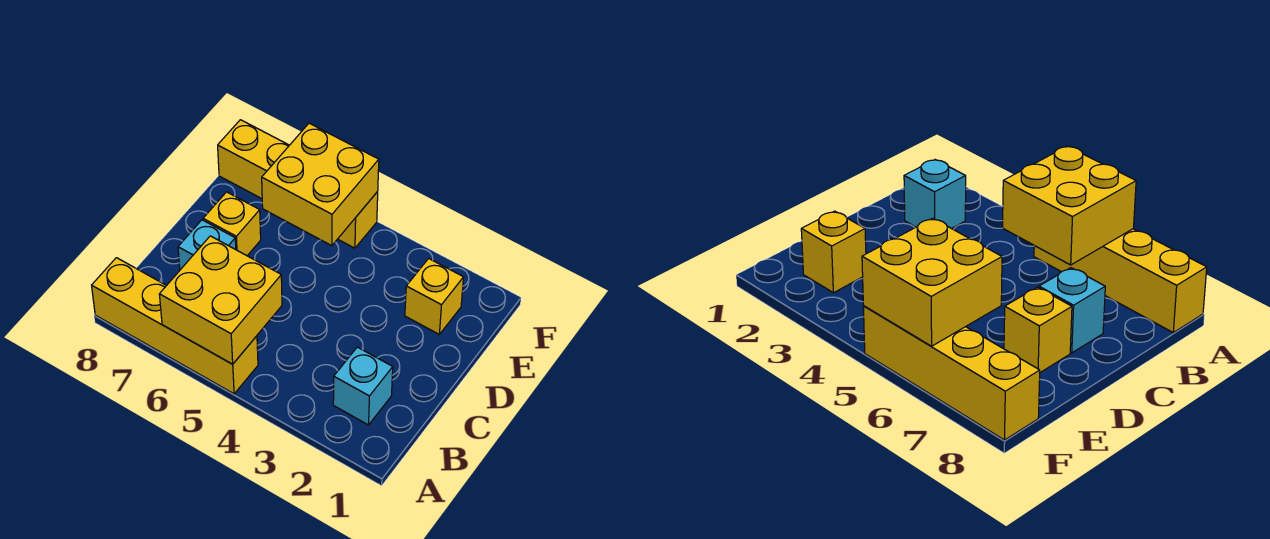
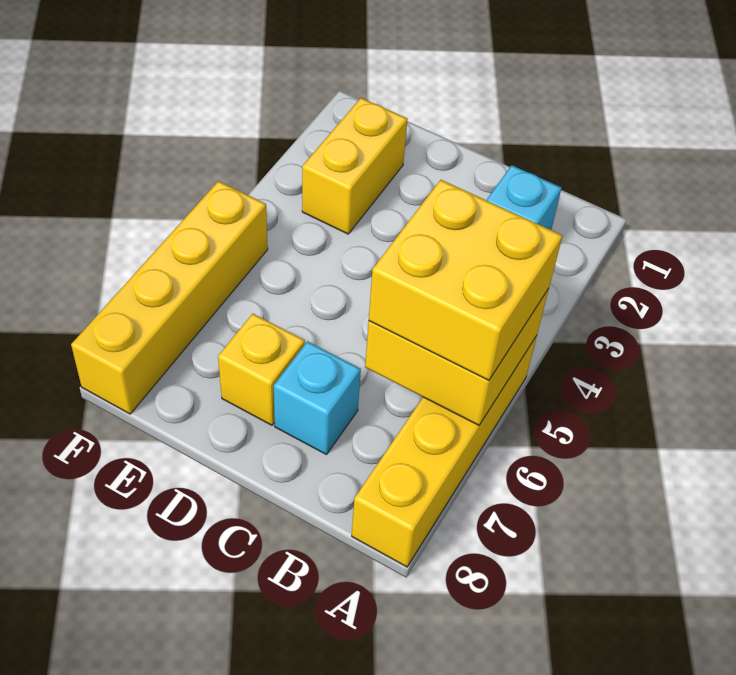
yellow 1x1 brick [405,258,464,334] -> yellow 1x2 brick [302,98,408,234]
yellow 2x2 brick [262,123,379,246] -> yellow 2x2 brick moved to [369,180,562,380]

